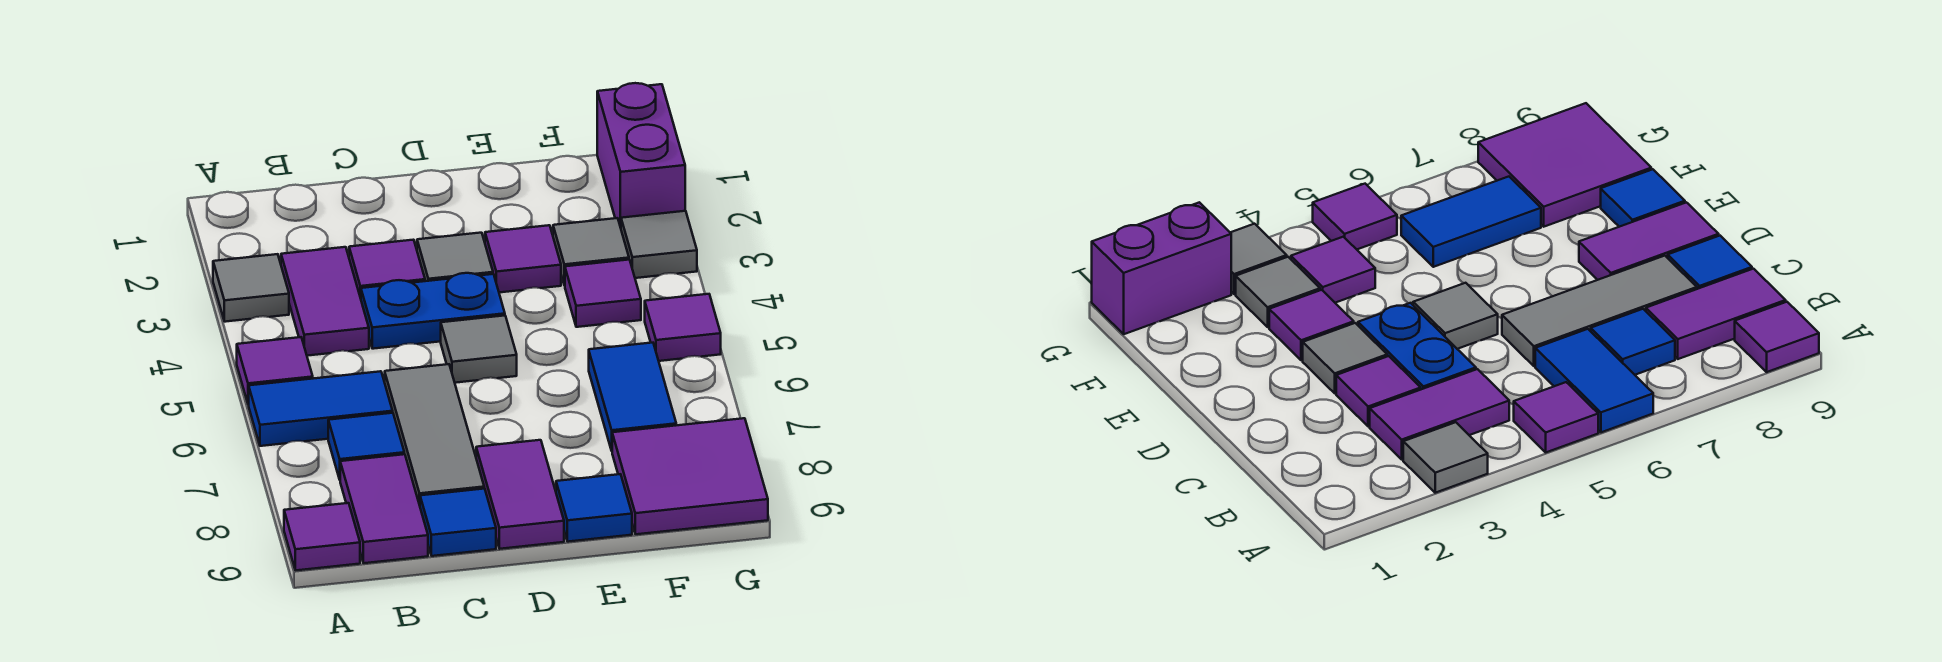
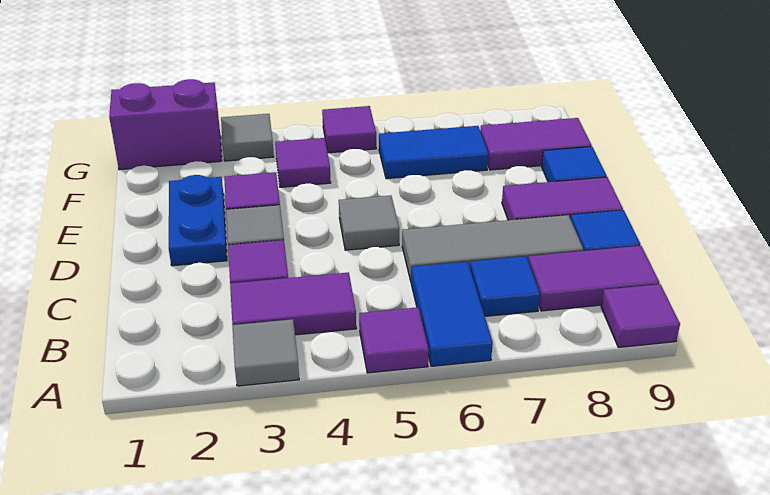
blue 1x2 plate [361,273,505,349] -> blue 1x2 plate moved to [169,175,227,266]
grey 1x1 tile [553,218,629,285] -> none
purple 2x2 tile [612,418,768,534] -> purple 1x2 tile [480,118,592,170]

